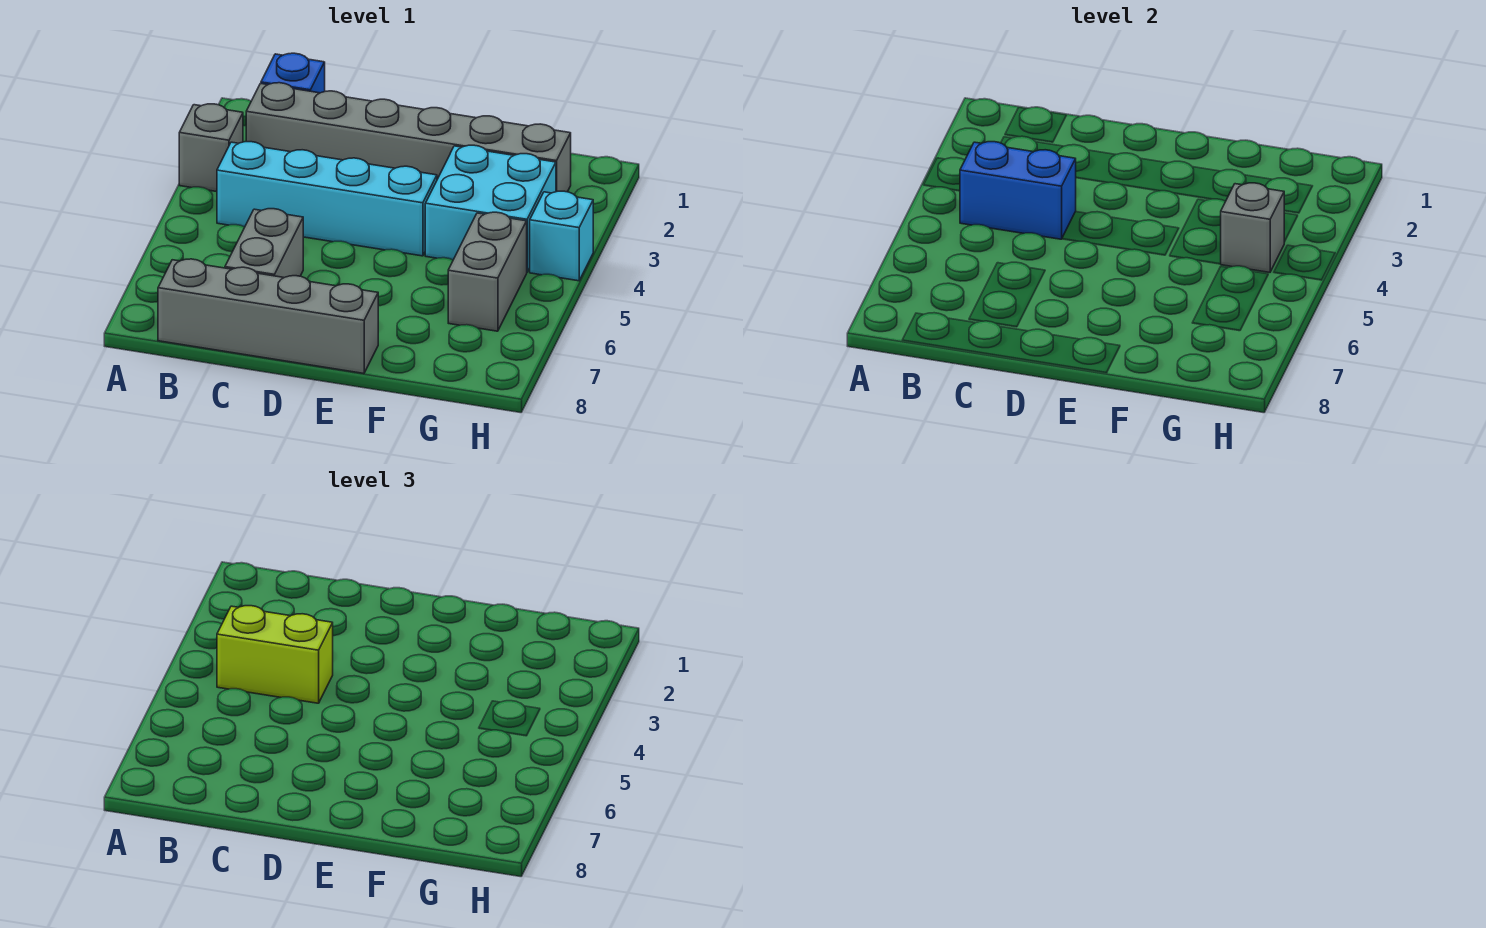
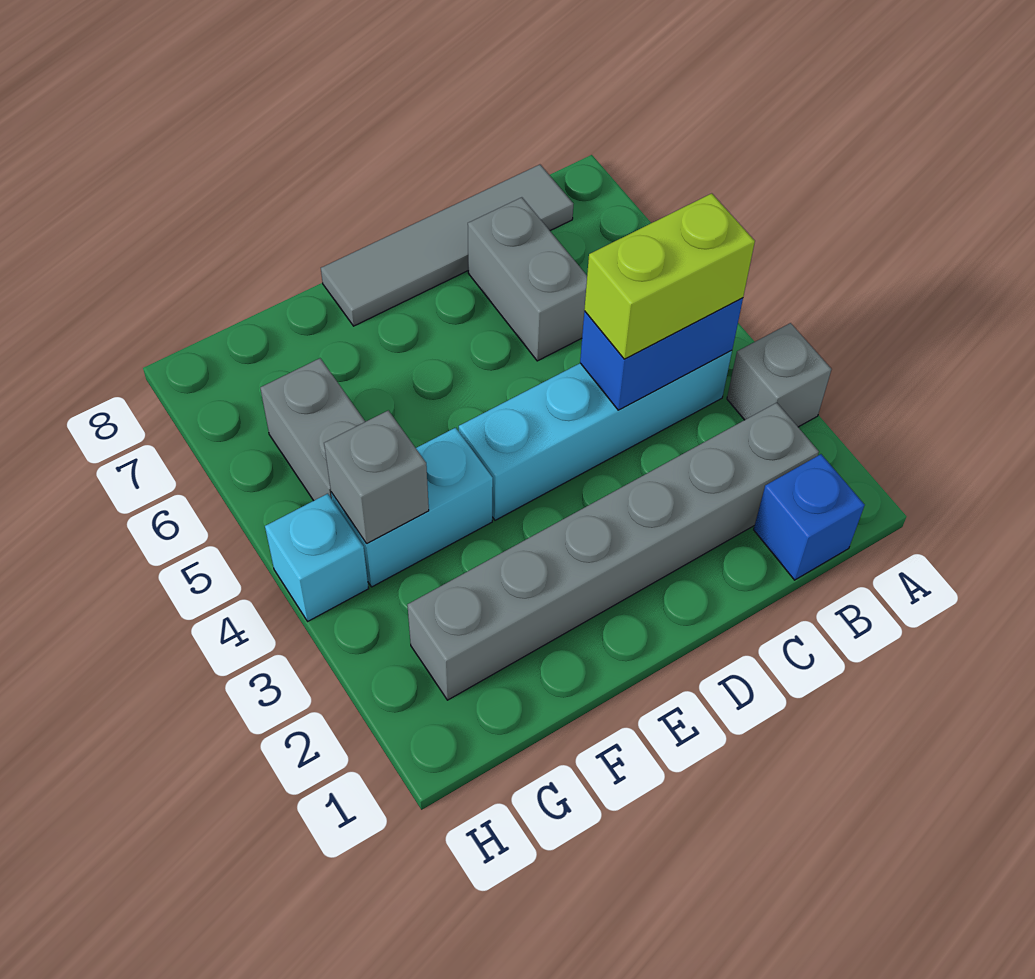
grey 1x4 brick [158,259,378,374] -> grey 1x4 tile [321,165,573,326]
cyan 2x2 brick [425,145,556,272] -> cyan 1x2 brick [331,428,493,587]

